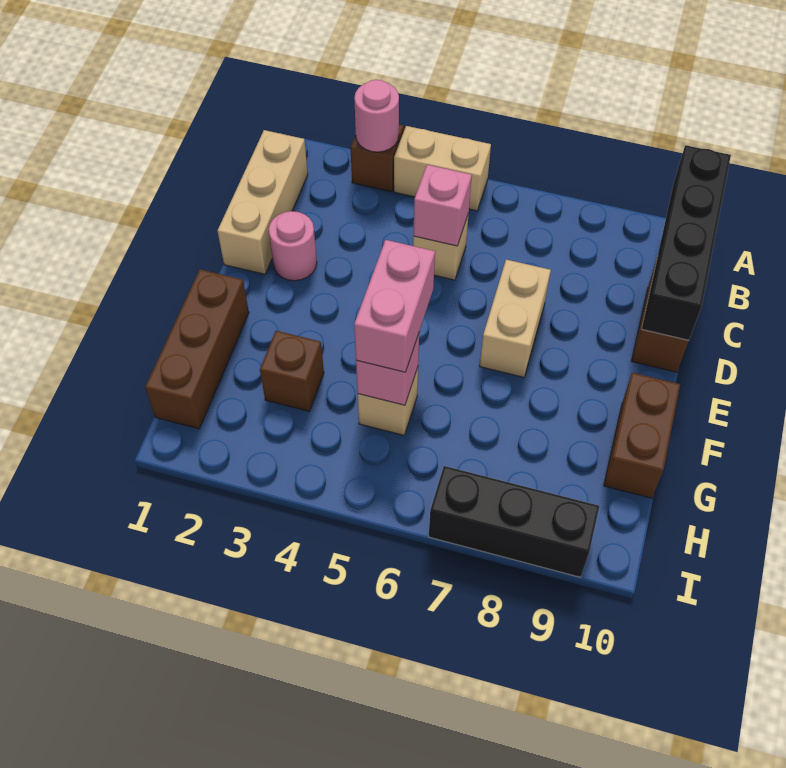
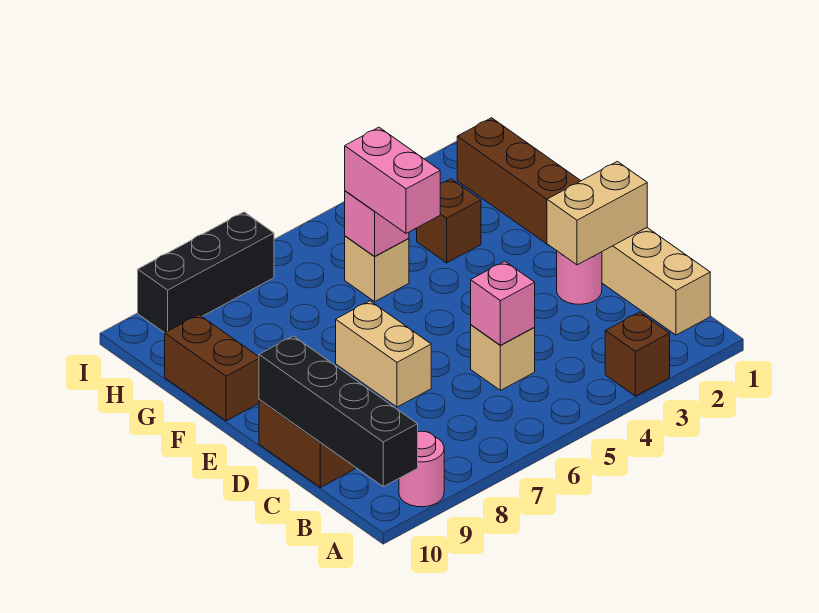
pink 1x1 round brick [354,80,399,152] -> pink 1x1 round brick moved to [399,431,444,507]
tan 1x2 brick [394,126,491,211] -> tan 1x2 brick moved to [547,161,647,265]

